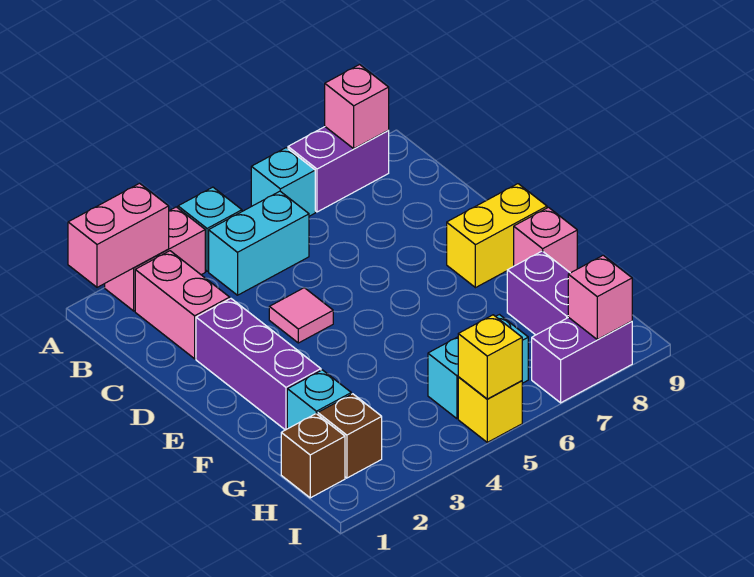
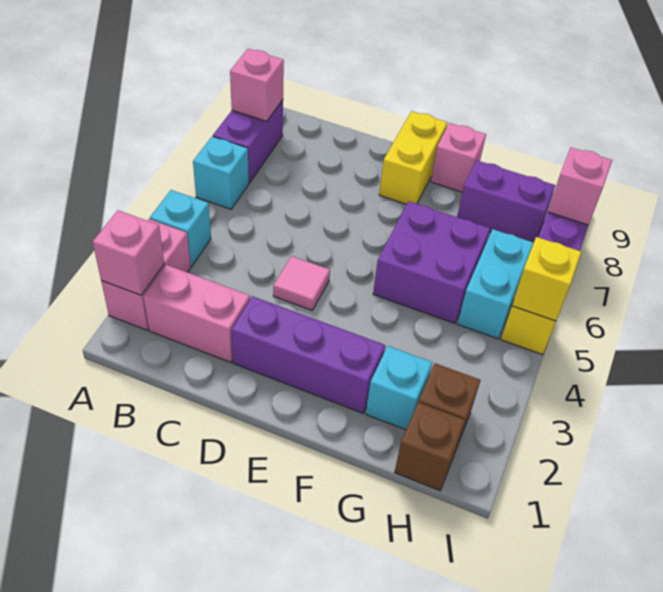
pink 1x2 brick [68,183,169,287] -> pink 1x1 brick [93,211,164,295]
cyan 1x2 brick [209,191,309,295] -> none
none -> purple 2x2 brick [373,201,490,323]

